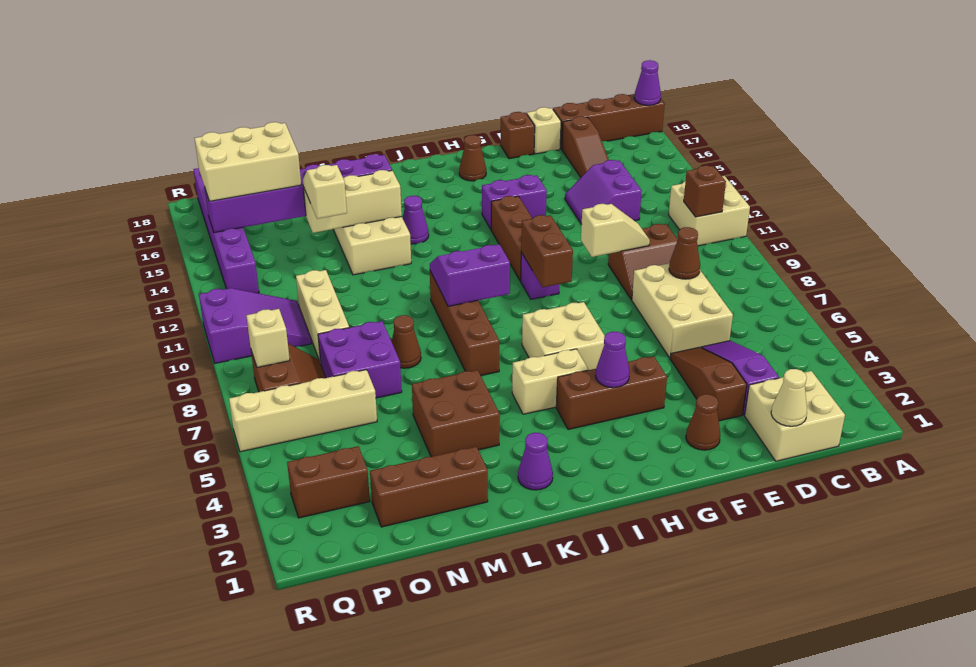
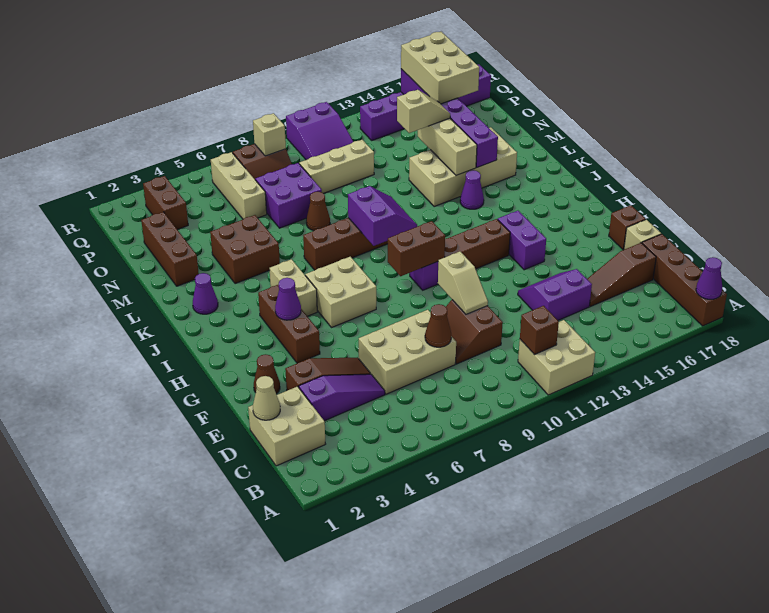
brown 1x1 cone [459,135,486,181] -> none
tan 1x4 brick [229,370,377,452] -> tan 1x3 brick [211,152,267,219]

